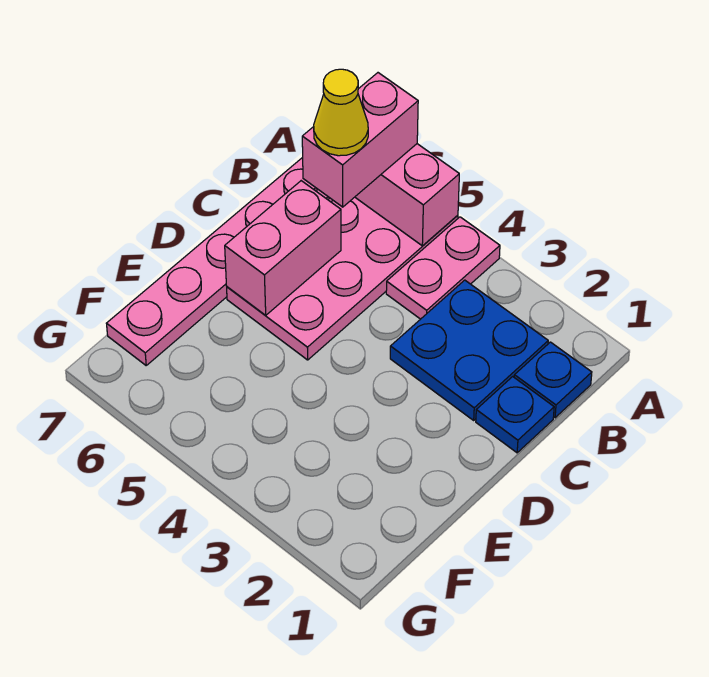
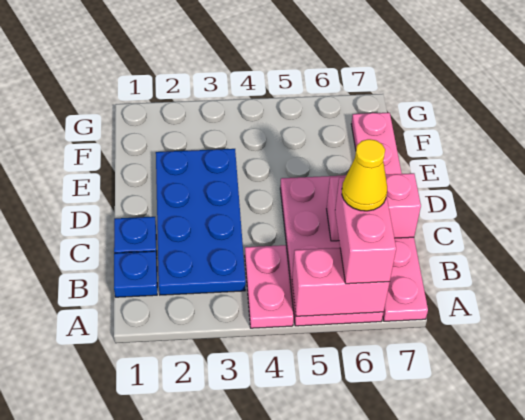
blue 2x2 plate [390,280,548,420] -> blue 2x4 plate [156,149,246,295]
pink 1x2 brick [225,181,341,315] -> pink 1x2 brick turned to [327,173,421,241]

